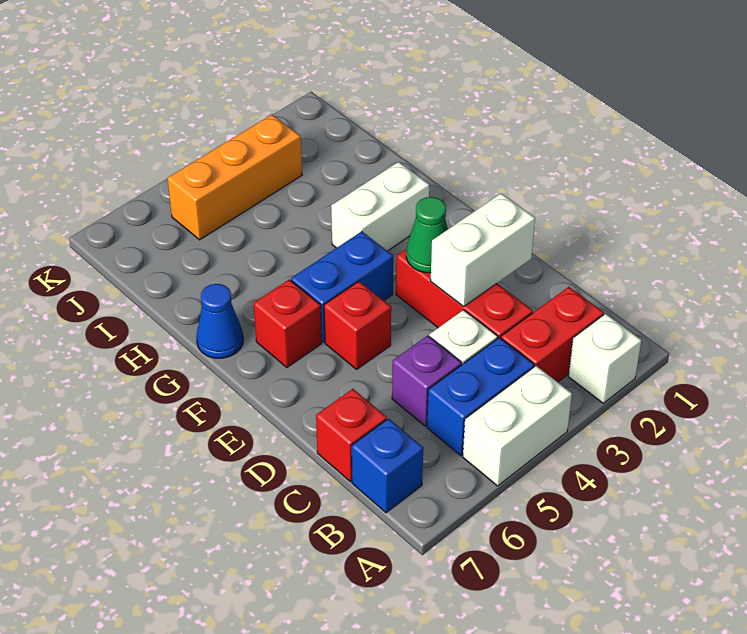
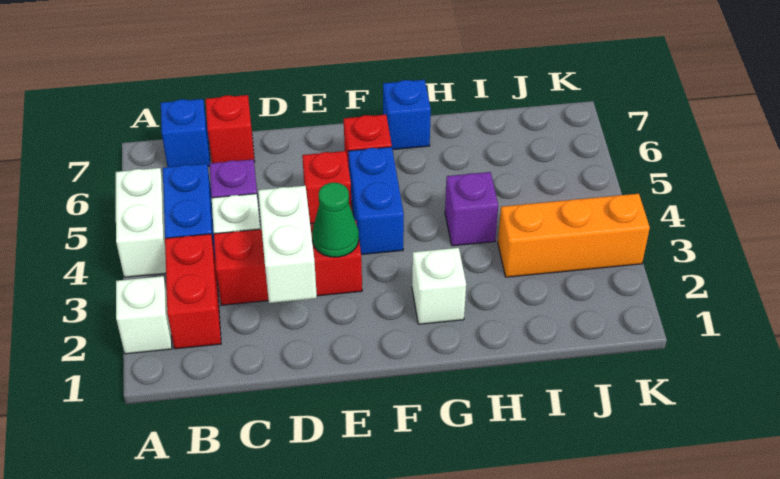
white 1x2 brick [331,162,429,251] -> white 1x1 brick [412,248,466,324]
blue 1x1 cone [196,284,243,358] -> blue 1x1 brick [383,80,431,150]
none -> purple 1x1 brick [445,172,498,246]
orange 1x3 brick [167,115,302,240] -> orange 1x3 brick turned to [498,194,650,277]

